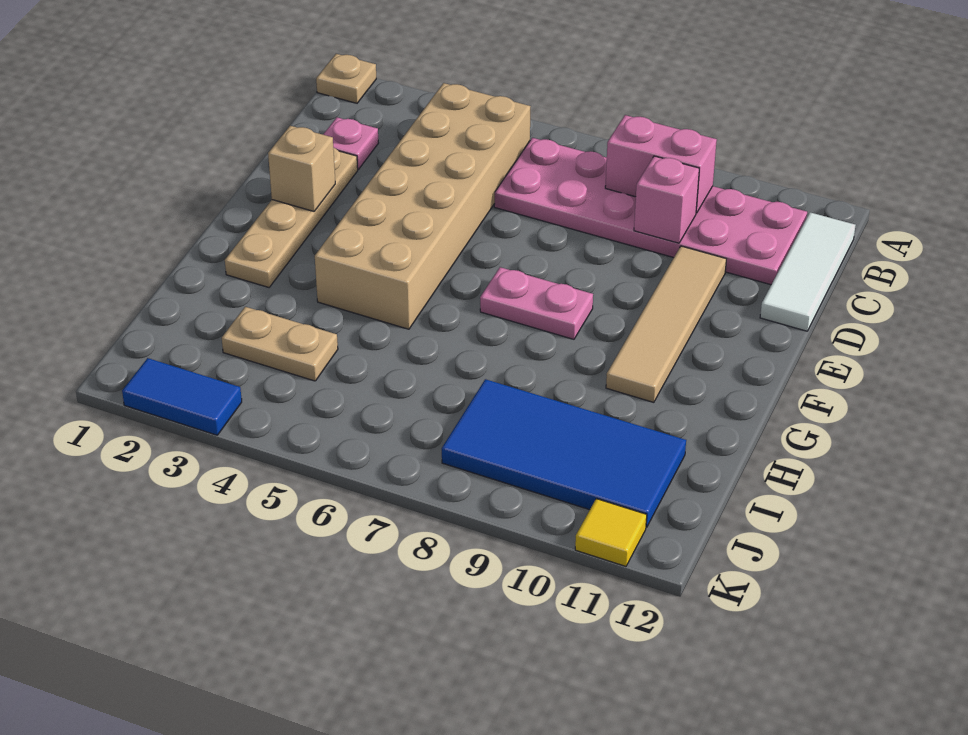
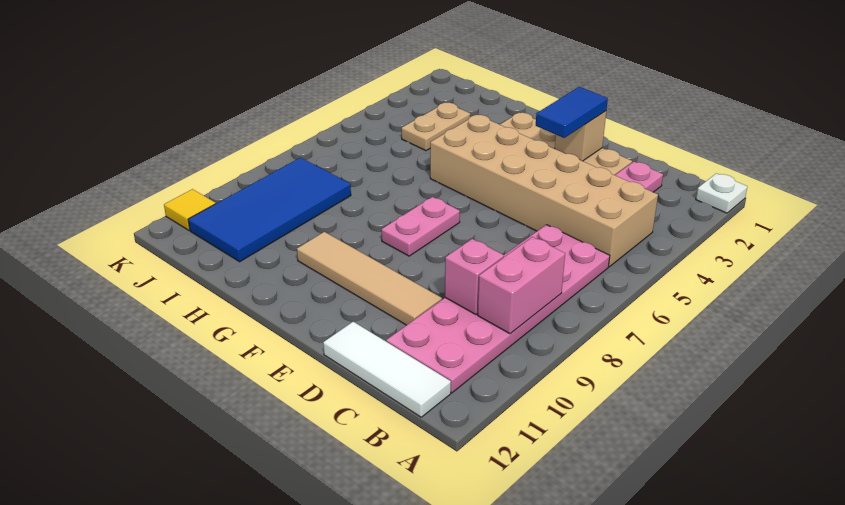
tan 1x1 plate [316,54,376,103] -> white 1x1 plate [696,173,747,213]
blue 1x2 tile [122,358,242,435] -> blue 1x2 tile moved to [536,87,608,138]

